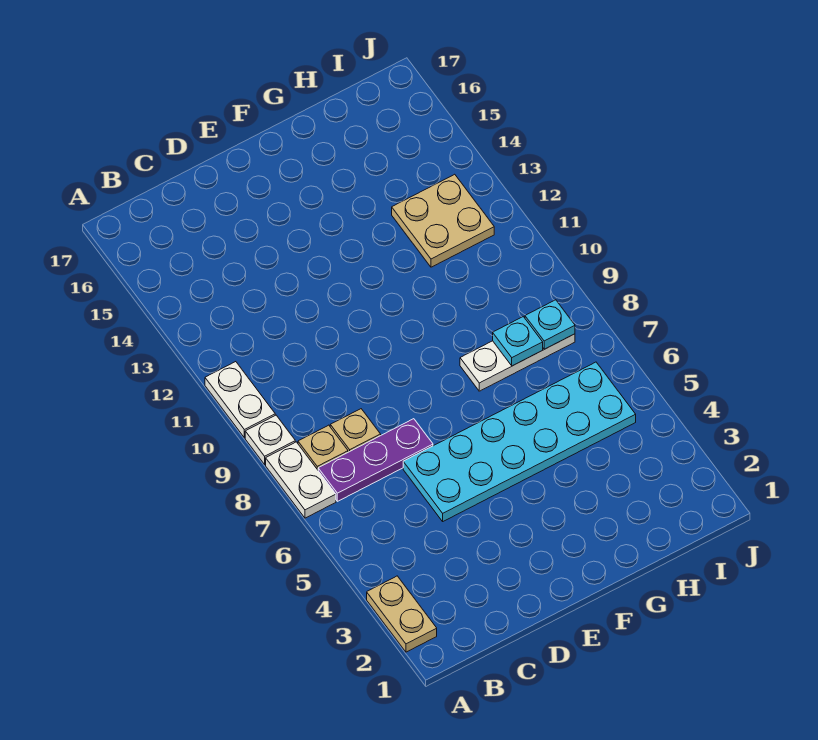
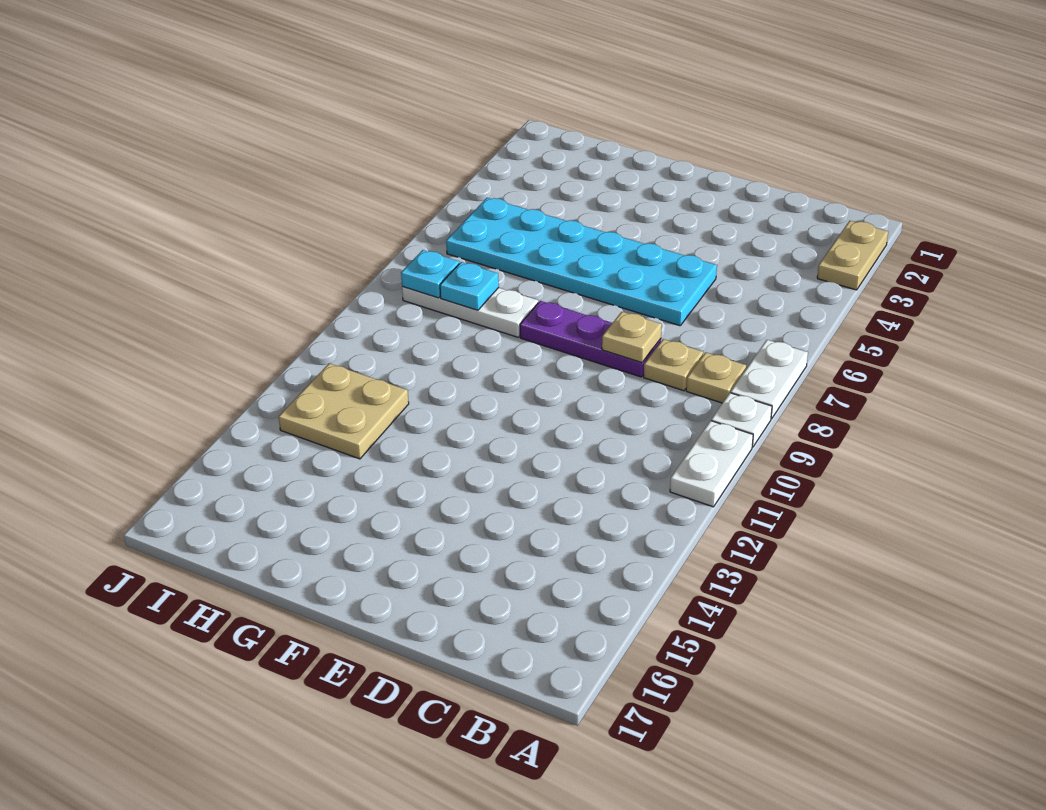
purple 1x3 plate [318,419,433,501] -> purple 1x3 plate moved to [520,301,661,377]
none -> tan 1x1 plate [602,312,662,363]

